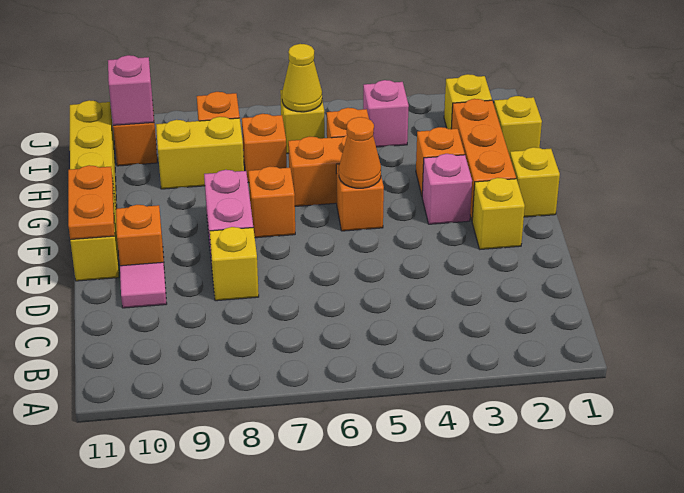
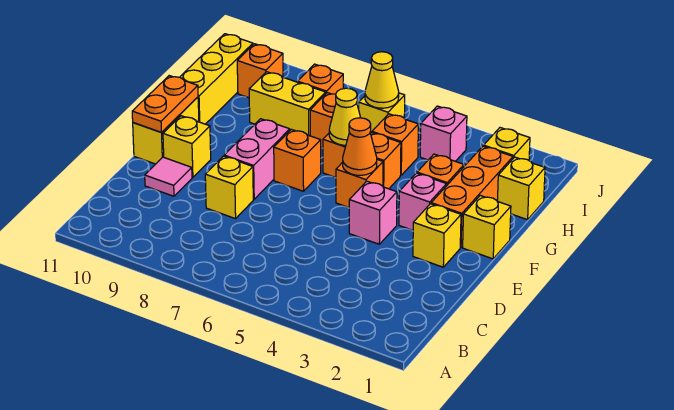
orange 1x1 brick [116,205,164,266] -> yellow 1x1 brick [163,116,211,177]
none -> yellow 1x1 cone [329,88,361,145]
pink 1x1 brick [108,55,154,125] -> pink 1x1 brick moved to [349,181,397,244]

